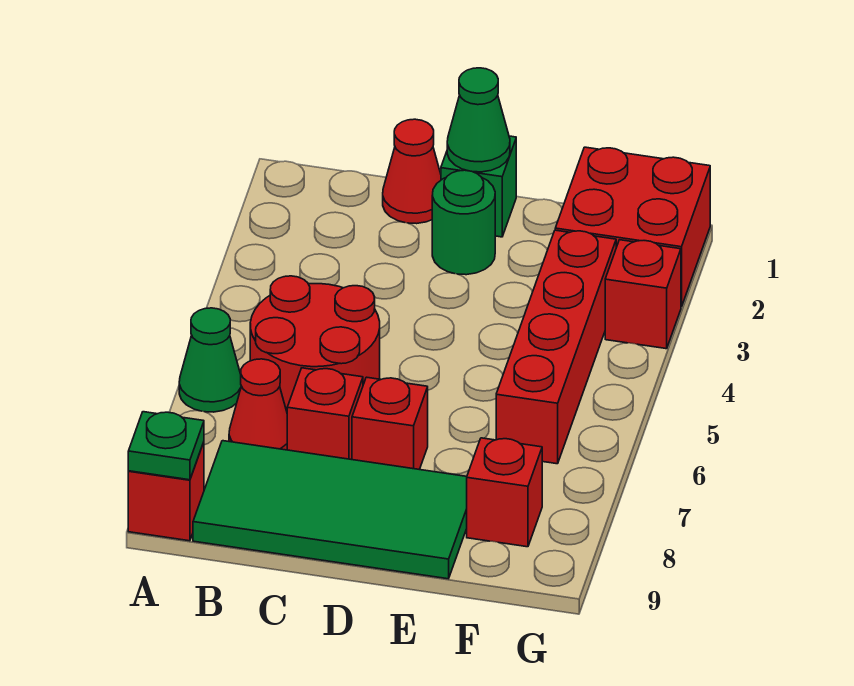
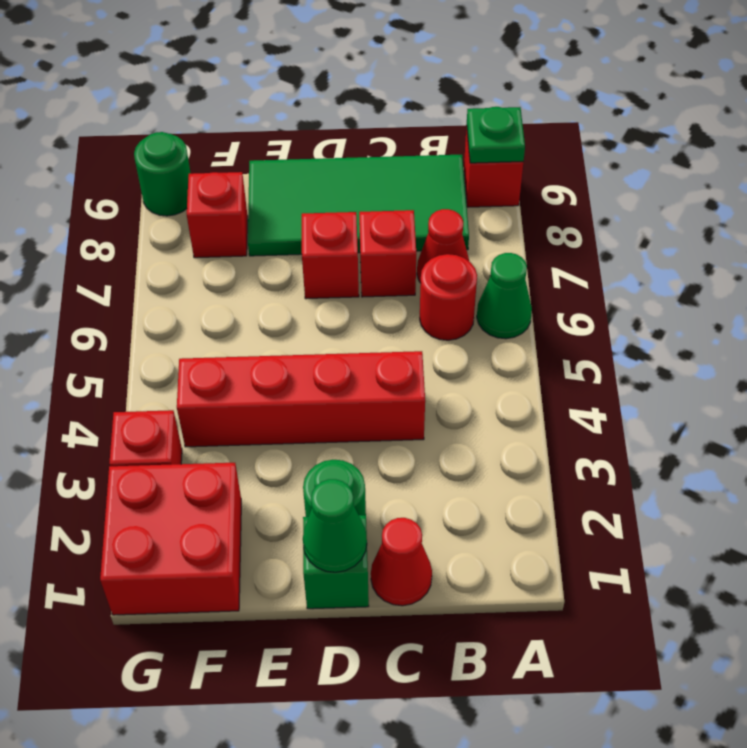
red 2x2 round brick [250,276,380,411] -> red 1x1 round brick [420,254,477,340]
red 1x4 brick [496,230,616,464] -> red 1x4 brick turned to [177,351,425,447]
none -> green 1x1 round brick [134,132,191,216]

